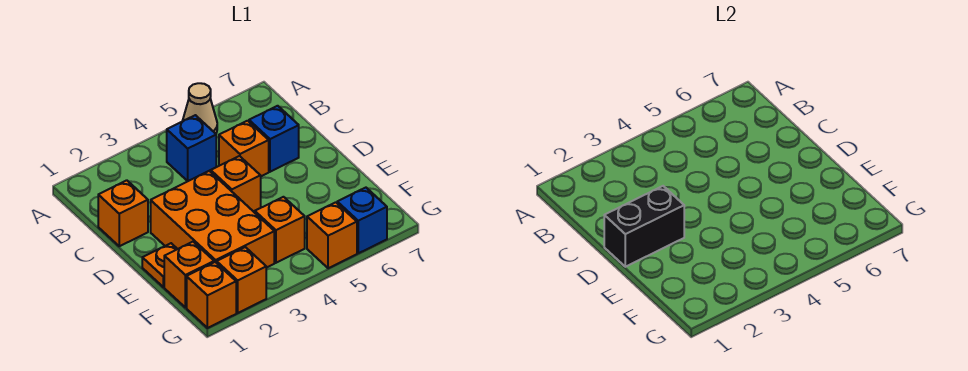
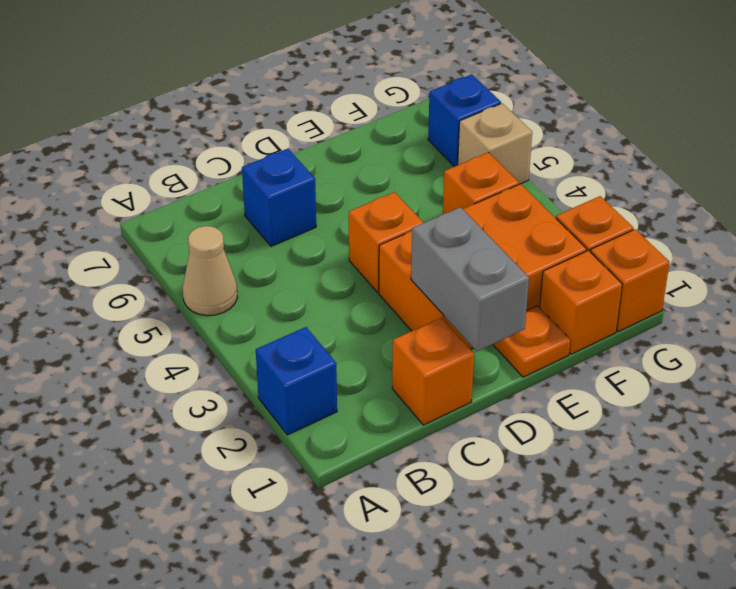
blue 1x1 brick [167,115,216,181] -> blue 1x1 brick moved to [256,327,337,435]
orange 1x1 brick [219,121,269,176] -> none
black 1x2 brick [604,186,684,267] -> grey 1x2 brick [411,207,529,351]
orange 1x1 brick [307,202,357,268] -> tan 1x1 brick [458,103,532,184]

